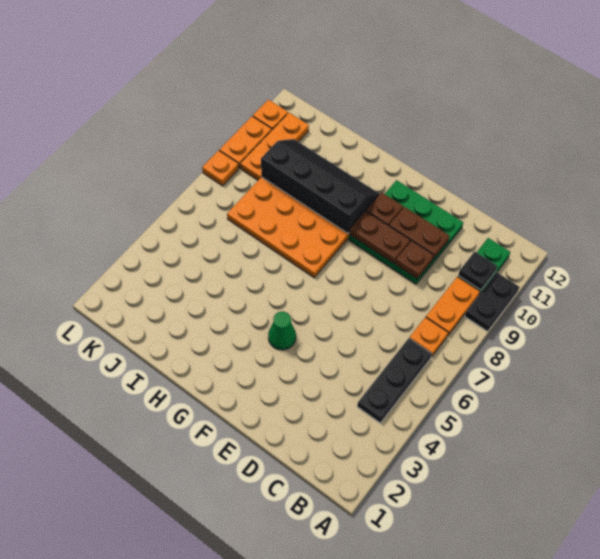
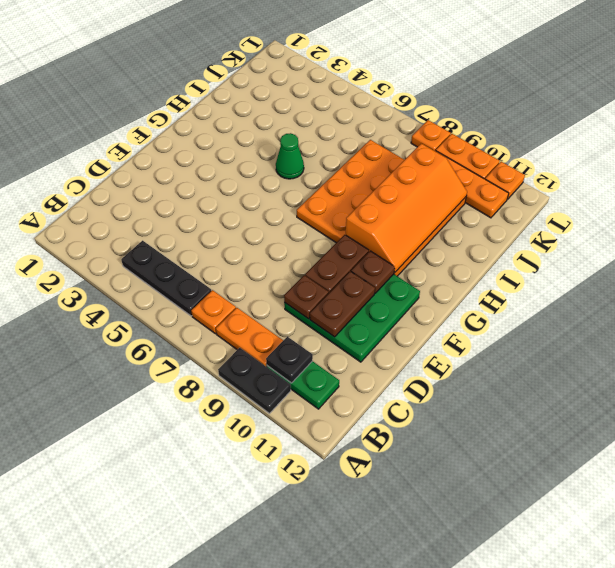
green 1x1 cone [268,312,296,350] -> green 1x1 cone moved to [276,133,304,179]
black 2x4 slope [261,139,380,233] -> orange 2x4 slope [346,144,467,273]

